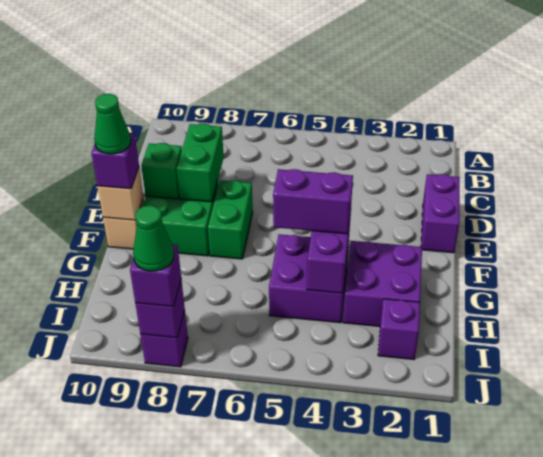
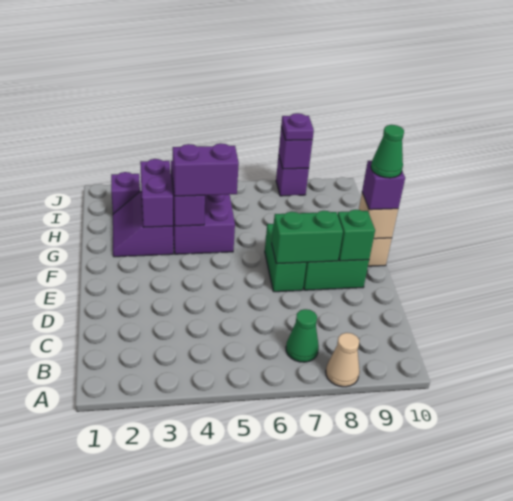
none -> tan 1x1 cone [326,333,360,387]
purple 1x2 brick [421,174,459,253] -> purple 1x2 brick moved to [140,159,173,227]
green 1x2 brick [176,124,224,202] -> green 1x2 brick turned to [272,211,343,264]
purple 2x2 brick [343,241,422,326] -> purple 2x2 slope [113,191,173,257]
purple 1x1 brick [130,244,181,307] -> purple 1x1 plate [281,113,314,140]
green 1x1 cone [133,205,174,271] -> green 1x1 cone moved to [286,309,319,362]

